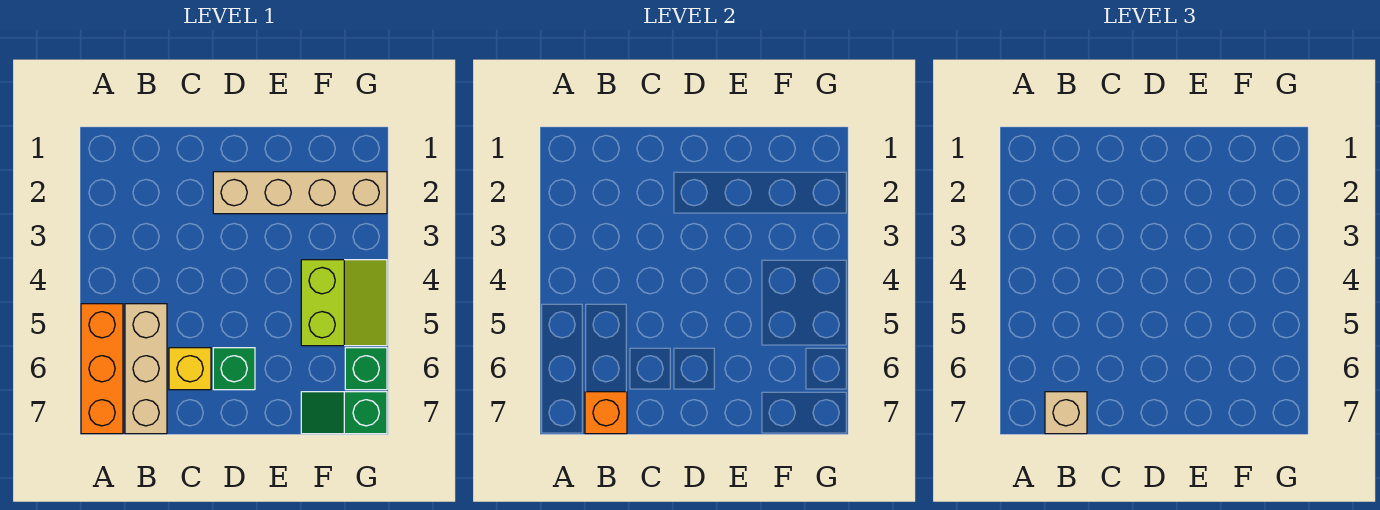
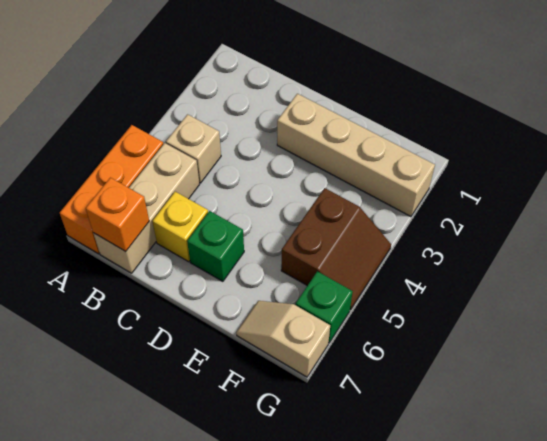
tan 1x1 brick [1045,392,1087,434] -> tan 1x1 brick moved to [166,114,221,183]
lime 2x2 slope [301,260,387,346] -> brown 2x2 slope [281,188,391,310]
green 1x2 slope [301,392,387,434] -> tan 1x2 slope [236,301,330,377]

